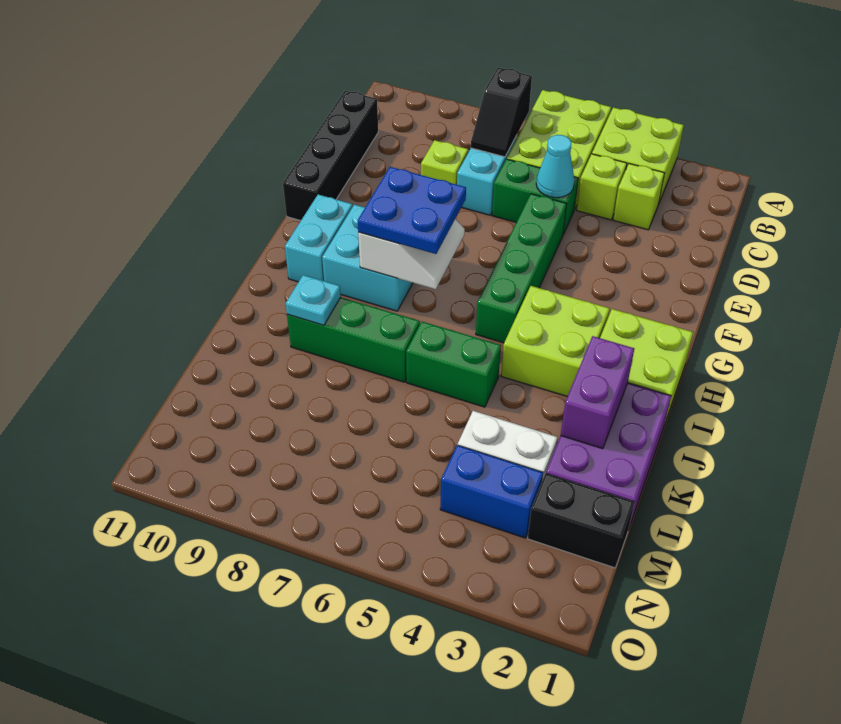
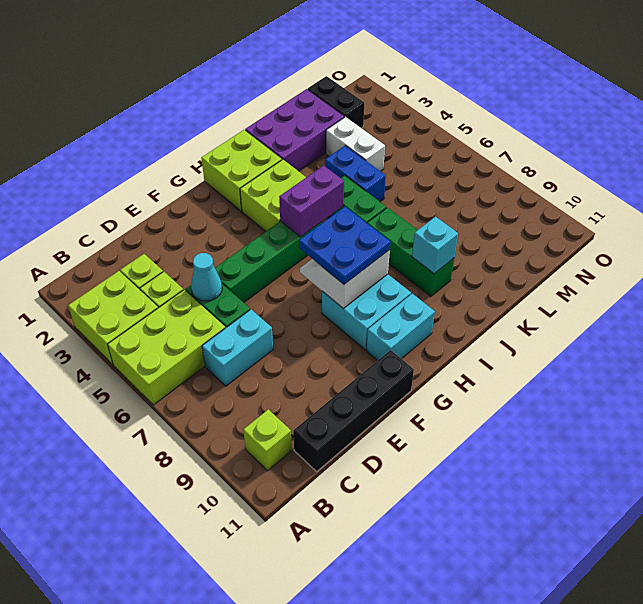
black 1x2 slope [471,68,532,157] -> none
lime 1x1 brick [421,140,468,185] -> lime 1x1 brick moved to [243,409,292,471]
purple 1x2 brick [561,336,634,449] -> purple 1x2 brick moved to [279,166,344,237]
cyan 1x1 plate [286,275,341,325] -> cyan 1x1 brick [412,216,458,273]
blue 1x2 brick [440,445,543,538] -> blue 1x2 brick moved to [325,146,386,202]

